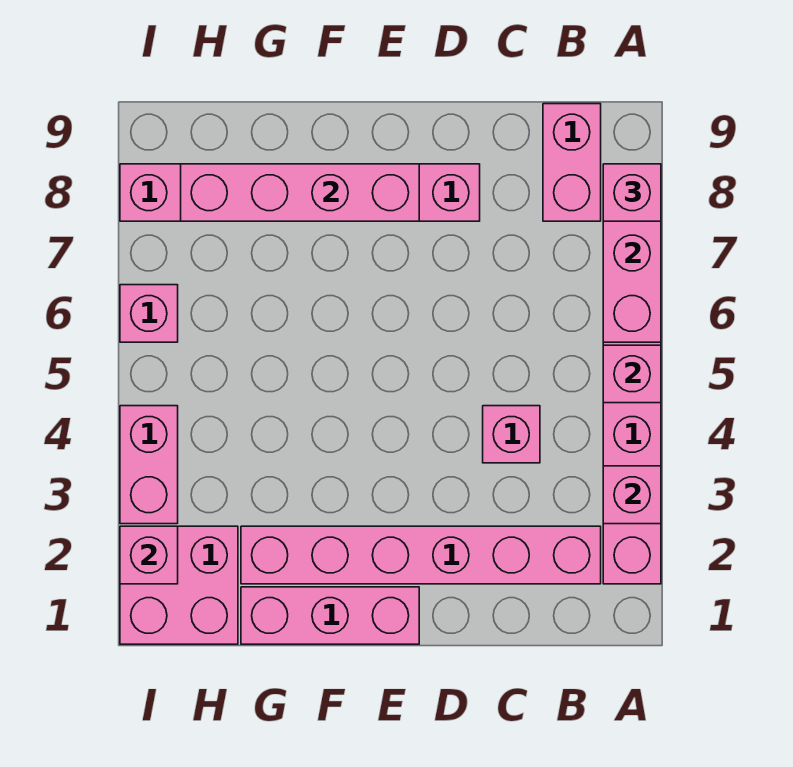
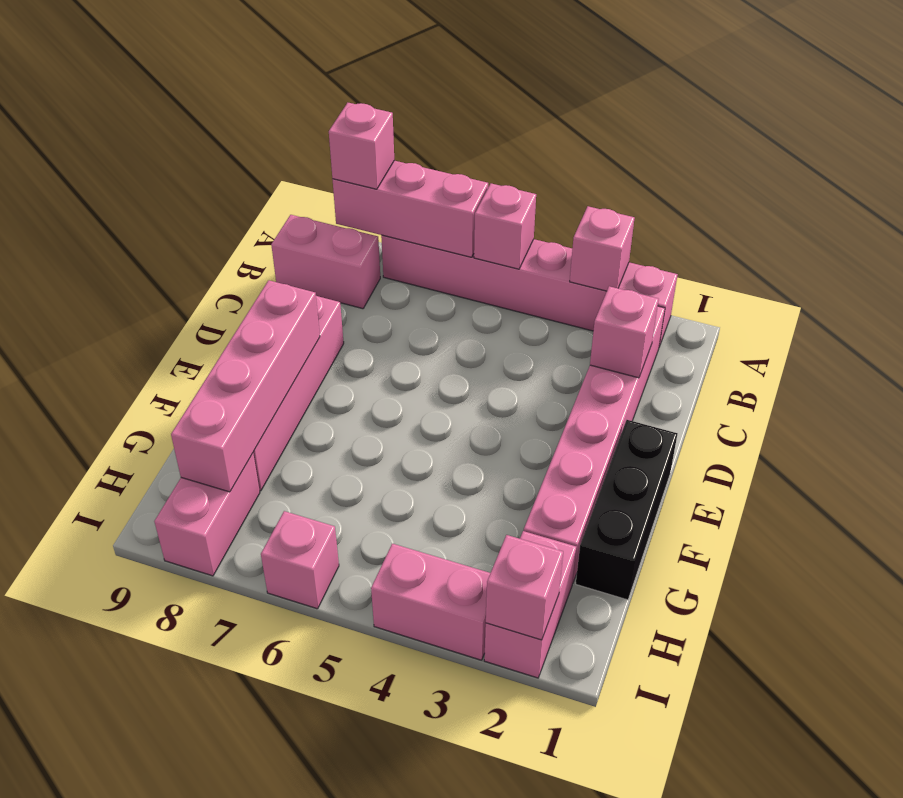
pink 1x1 brick [483,406,540,463] -> pink 1x1 brick moved to [590,286,659,378]
pink 1x3 brick [241,587,419,644] -> black 1x3 brick [576,420,678,600]
pink 2x2 brick [120,526,238,644] -> pink 1x2 brick [484,531,576,678]

